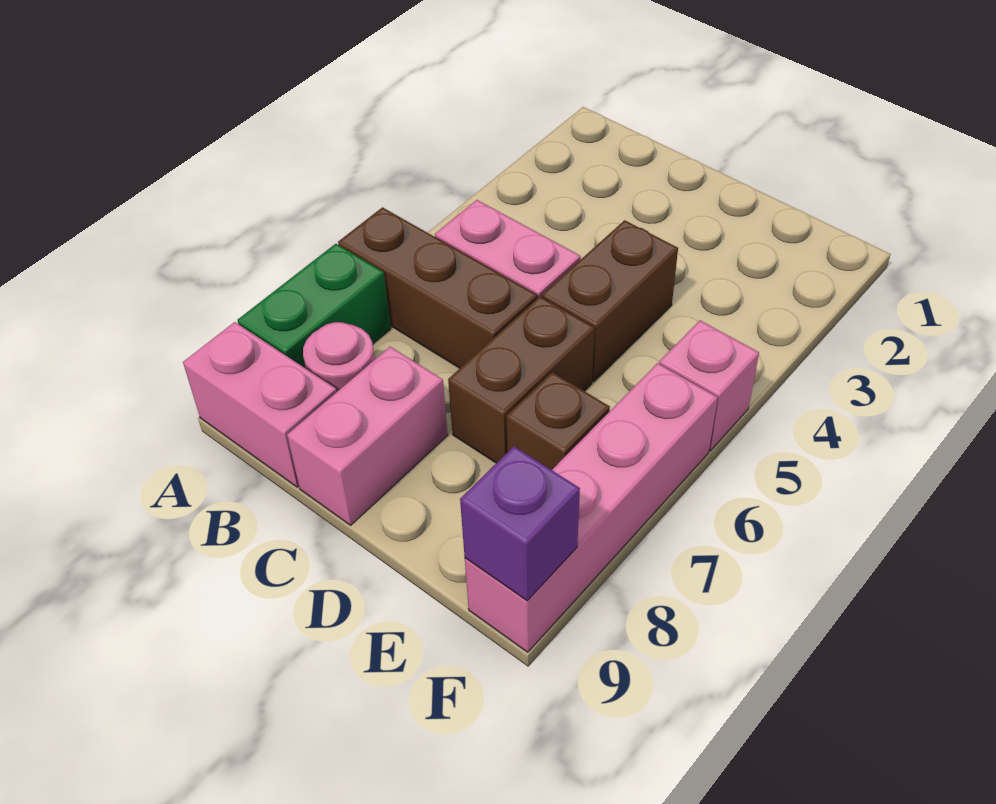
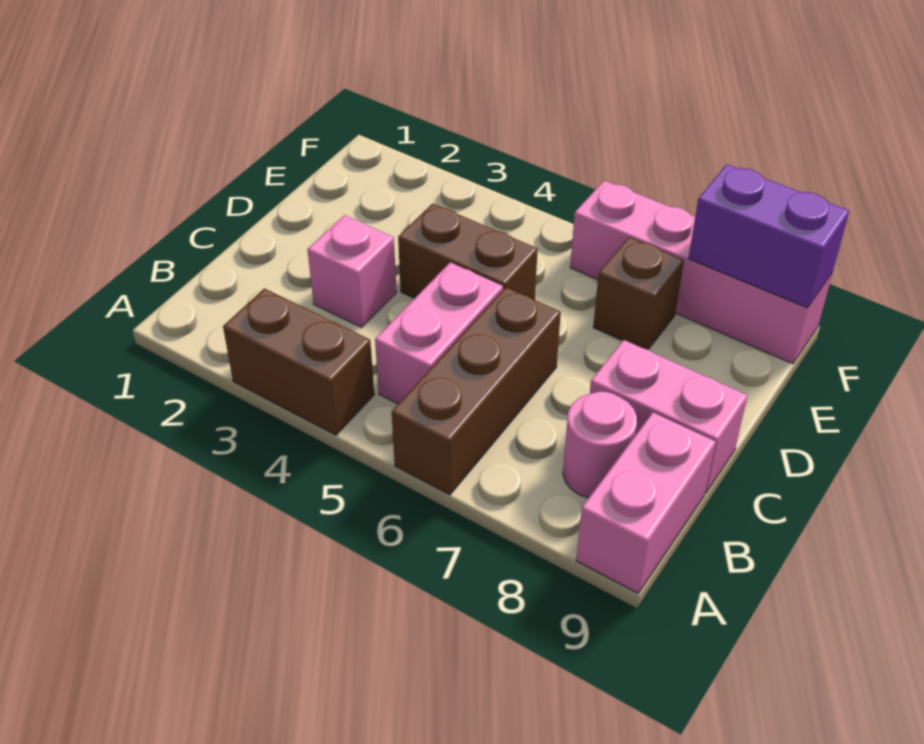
green 1x2 brick [237,244,391,368] -> none
brown 1x2 brick [448,297,594,463] -> brown 1x2 brick moved to [223,288,374,435]
pink 1x1 brick [659,321,759,451] -> pink 1x1 brick moved to [307,215,397,327]
purple 1x1 brick [460,446,580,601] -> purple 1x2 brick [688,164,849,308]

